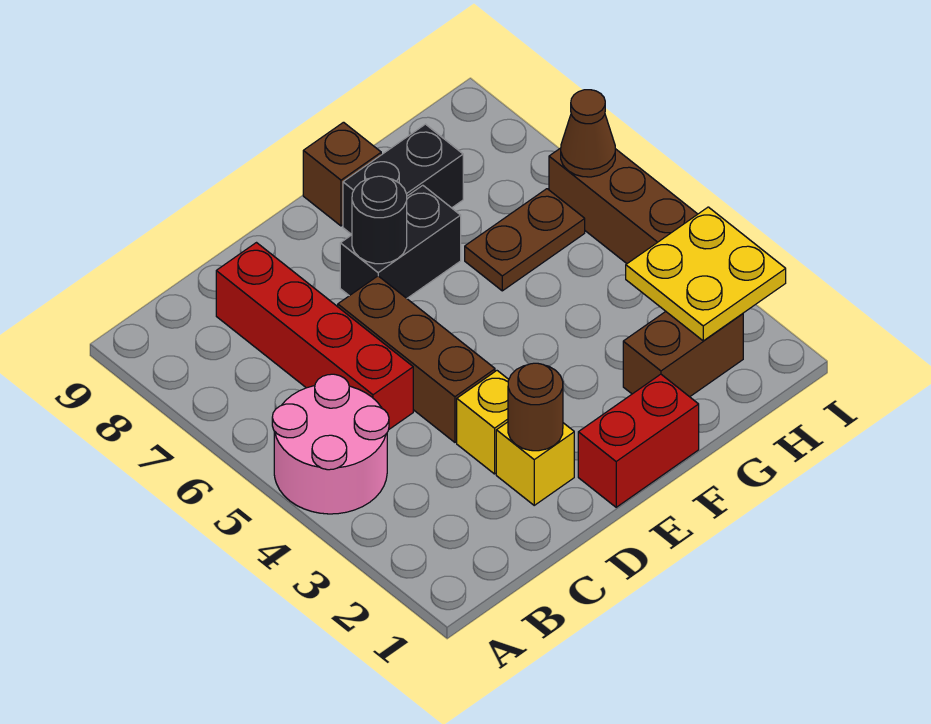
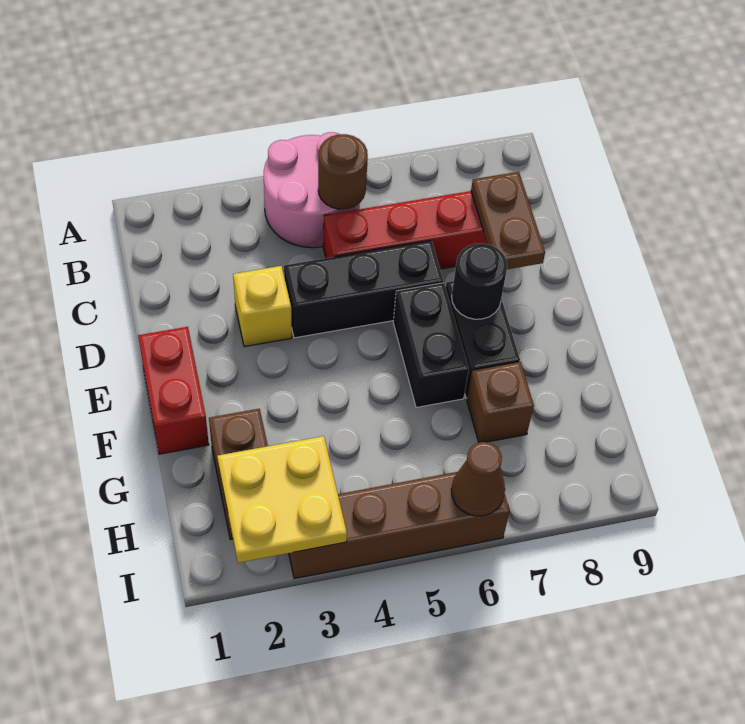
yellow 1x1 brick [496,422,574,505] -> none
brown 1x1 round brick [508,363,563,451] -> brown 1x1 round brick moved to [318,134,368,209]
brown 1x3 brick [338,276,495,442] -> black 1x3 brick [284,241,443,338]
black 1x2 brick [343,124,463,234] -> black 1x2 brick moved to [393,283,469,408]
brown 1x1 brick [303,122,381,226] -> brown 1x1 brick moved to [467,362,534,443]
brown 1x2 plate [465,189,585,291] -> brown 1x2 plate moved to [471,172,545,269]

